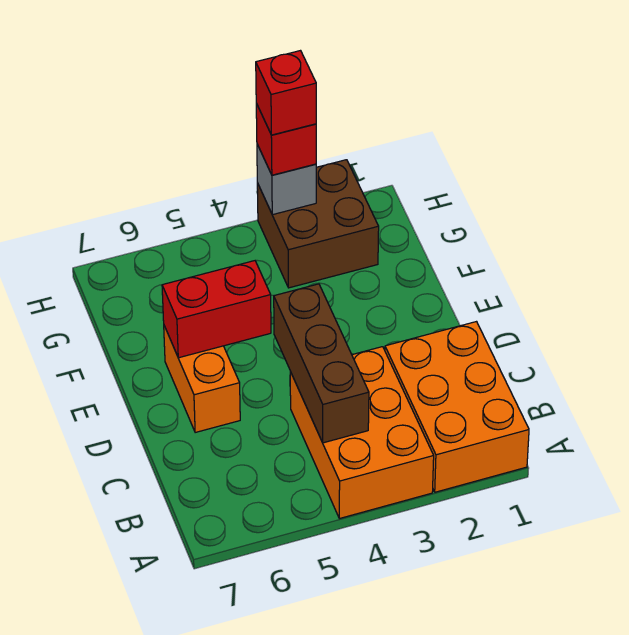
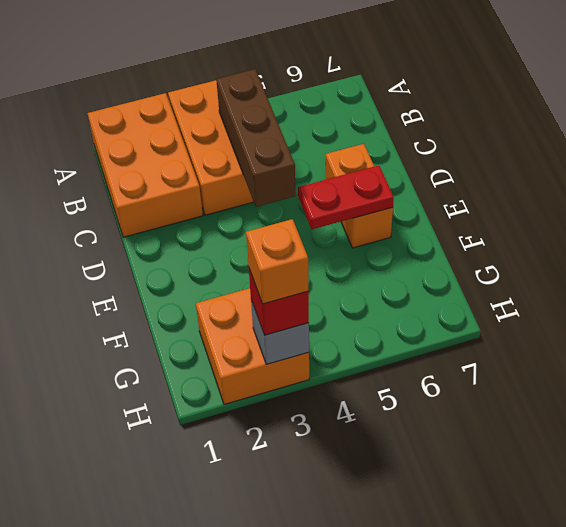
red 1x2 brick [162,261,271,358] -> red 1x2 plate [298,165,394,230]
brown 2x2 brick [257,160,379,288] -> orange 2x2 brick [196,288,309,404]
red 1x1 brick [256,51,316,135] -> orange 1x1 brick [246,219,308,304]

